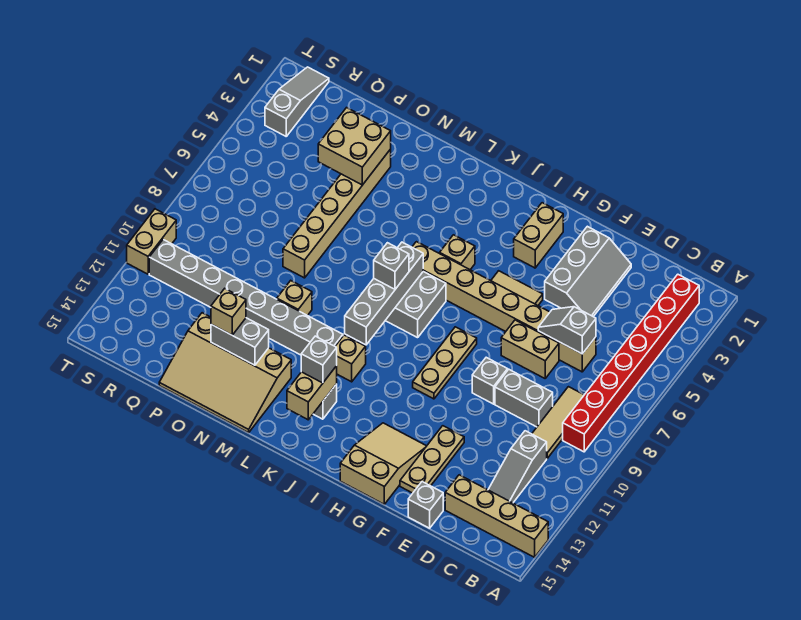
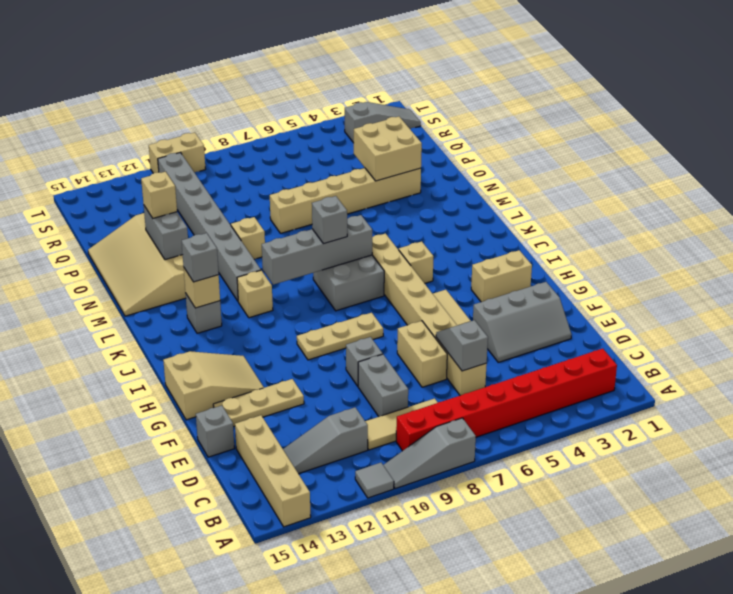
none -> grey 1x3 slope [383,418,476,489]
none -> grey 1x1 tile [355,463,394,498]
tan 1x2 brick [287,366,337,420] -> tan 1x1 brick [184,268,220,308]

